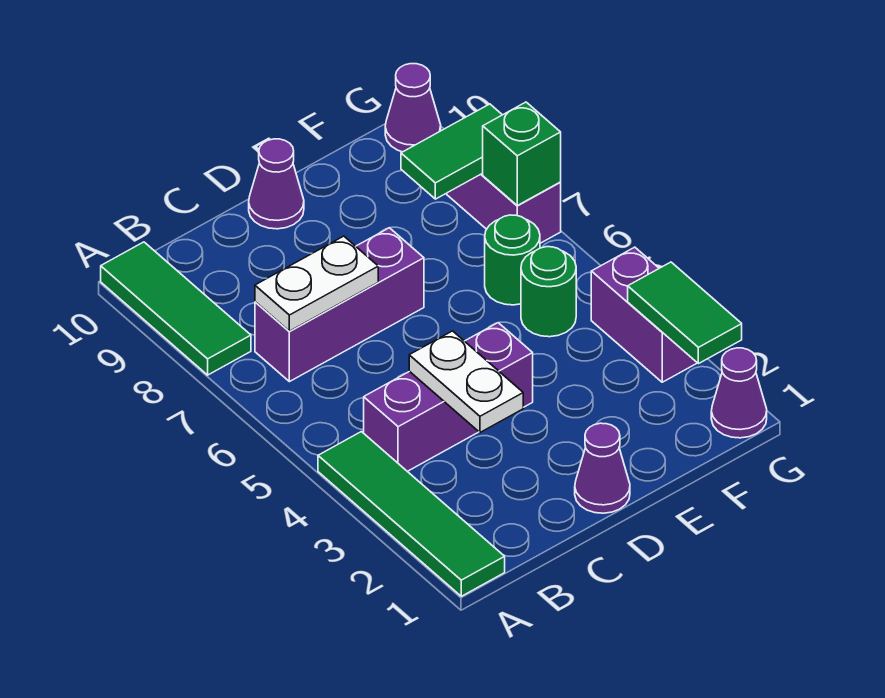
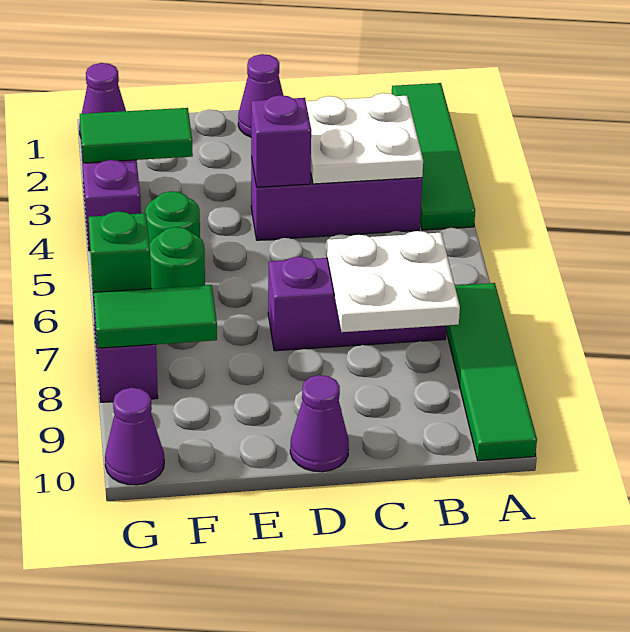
green 1x3 tile [101,242,251,375] -> green 1x4 tile [446,283,537,461]
white 1x2 plate [255,236,378,331] -> white 2x2 plate [327,231,460,332]
white 1x2 plate [409,331,523,432] -> white 2x2 plate [306,93,423,184]
none -> purple 1x1 brick [251,95,311,187]
green 1x2 tile [628,262,742,364] -> green 1x2 tile turned to [80,108,193,163]

